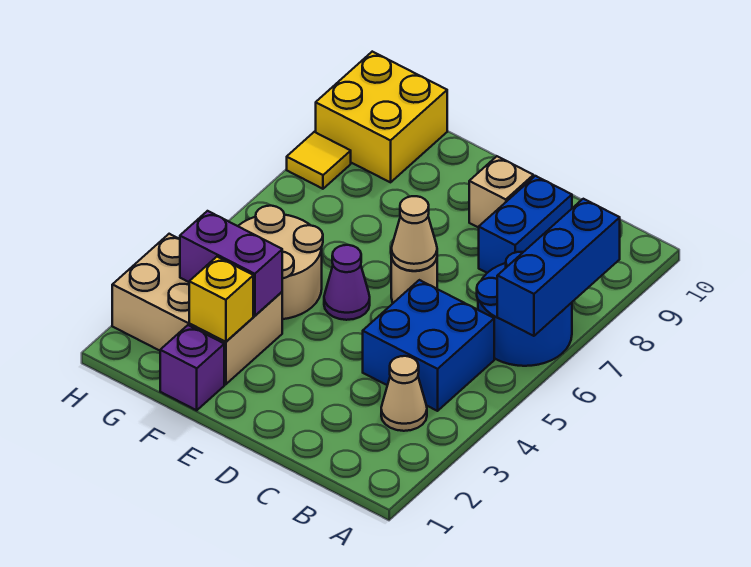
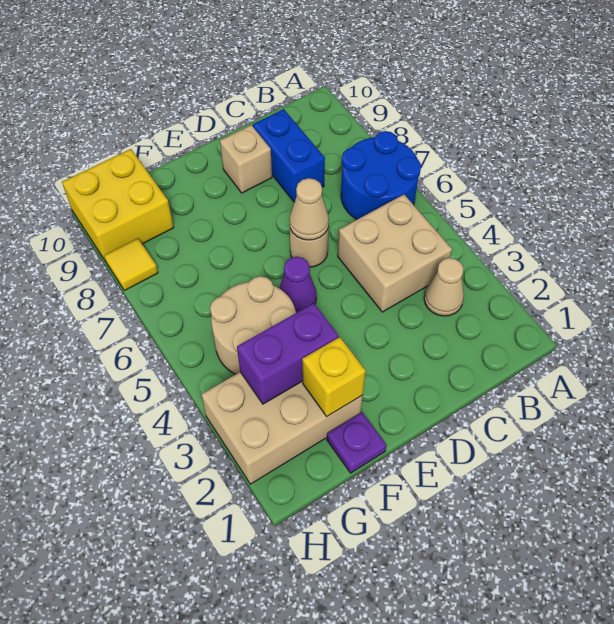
blue 1x3 brick [497,199,620,336] -> none
blue 2x2 brick [363,280,494,411] -> tan 2x2 brick [338,195,452,312]
purple 1x1 brick [160,325,224,410] -> purple 1x1 plate [327,412,387,473]

